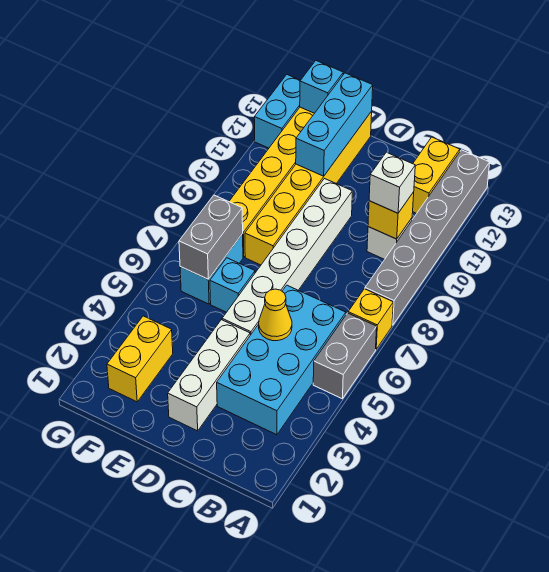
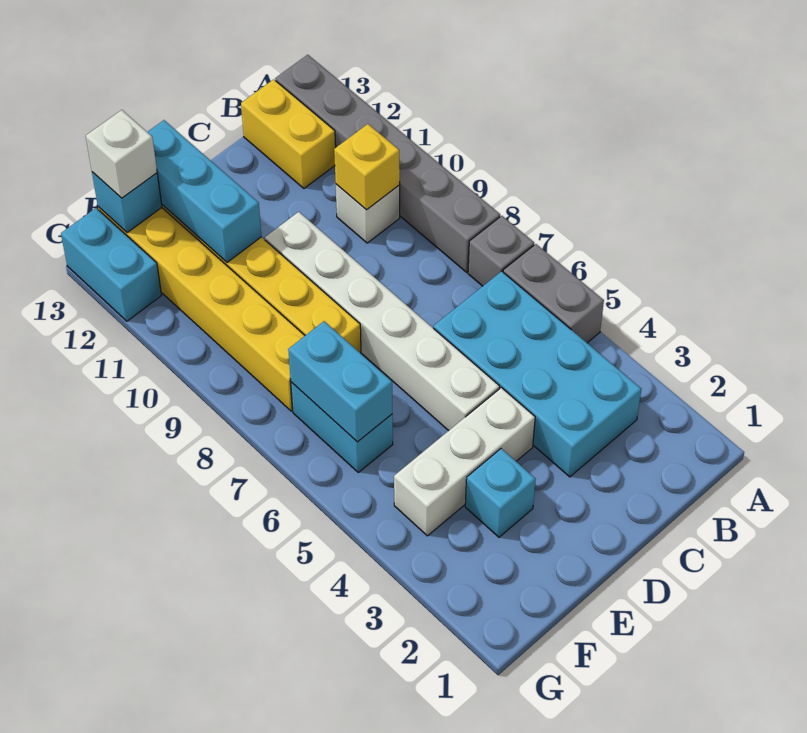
yellow 1x1 brick [348,289,393,349] -> grey 1x1 brick [468,216,534,286]
white 1x1 brick [369,152,415,213] -> white 1x1 brick moved to [86,110,157,198]
yellow 1x1 cone [259,289,292,341] -> none
white 1x3 brick [168,320,250,431] -> white 1x3 brick turned to [394,388,535,536]
cyan 1x1 brick [210,258,255,312] -> cyan 1x1 brick moved to [465,449,536,537]
yellow 1x2 brick [107,316,173,402] -> none
grey 1x2 brick [179,195,243,279] -> cyan 1x2 brick [288,321,392,442]

